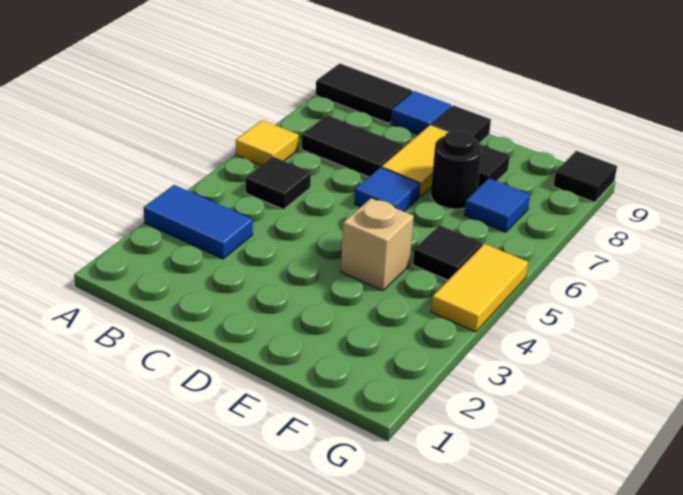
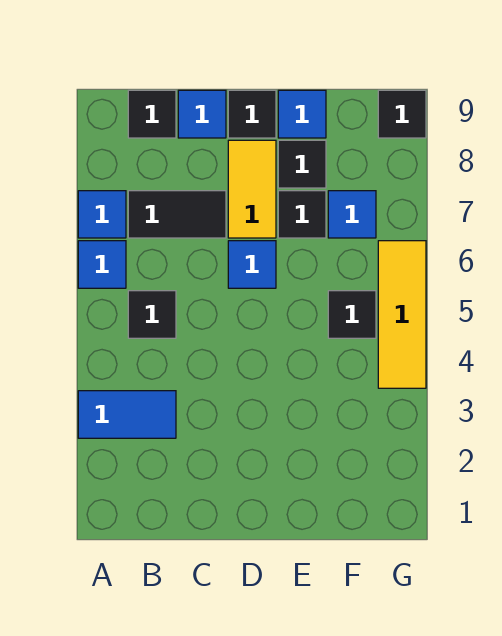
yellow 1x1 tile [236,120,299,165] -> blue 1x1 tile [78,241,126,288]
none -> blue 1x1 tile [78,191,126,238]
black 1x2 tile [316,63,412,123] -> black 1x1 tile [128,90,176,138]
tan 1x1 brick [341,198,414,291] -> none
black 1x1 round brick [431,130,482,209] -> black 1x1 tile [278,191,326,238]
none -> blue 1x1 tile [278,90,326,138]
yellow 1x2 tile [431,244,528,332] -> yellow 1x3 tile [378,241,426,388]

